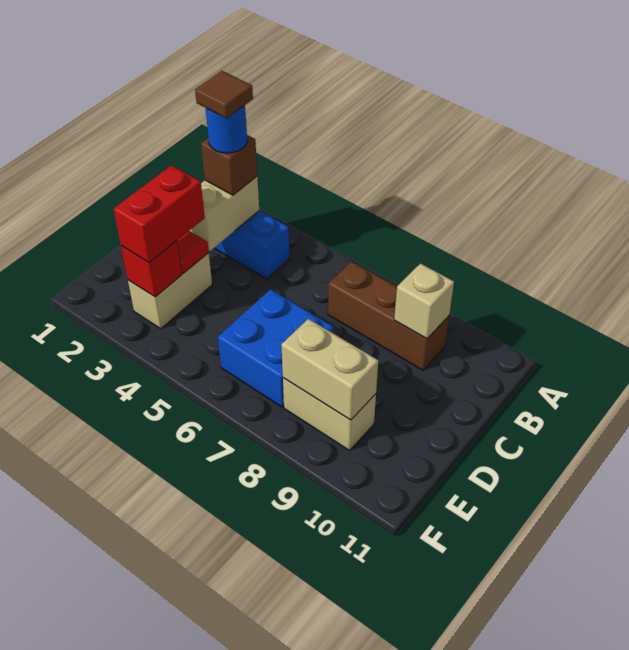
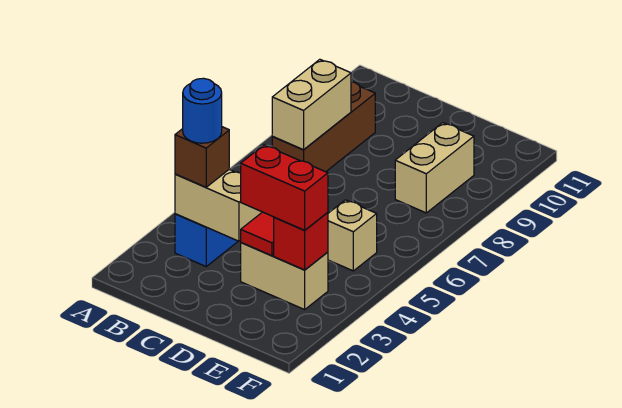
brown 1x1 tile [195,71,253,118] -> none
tan 1x1 brick [394,264,454,339] -> tan 1x1 brick moved to [328,200,377,271]
blue 2x2 brick [218,289,333,407] -> none
tan 1x2 brick [281,319,378,420] -> tan 1x2 brick moved to [272,59,351,150]

